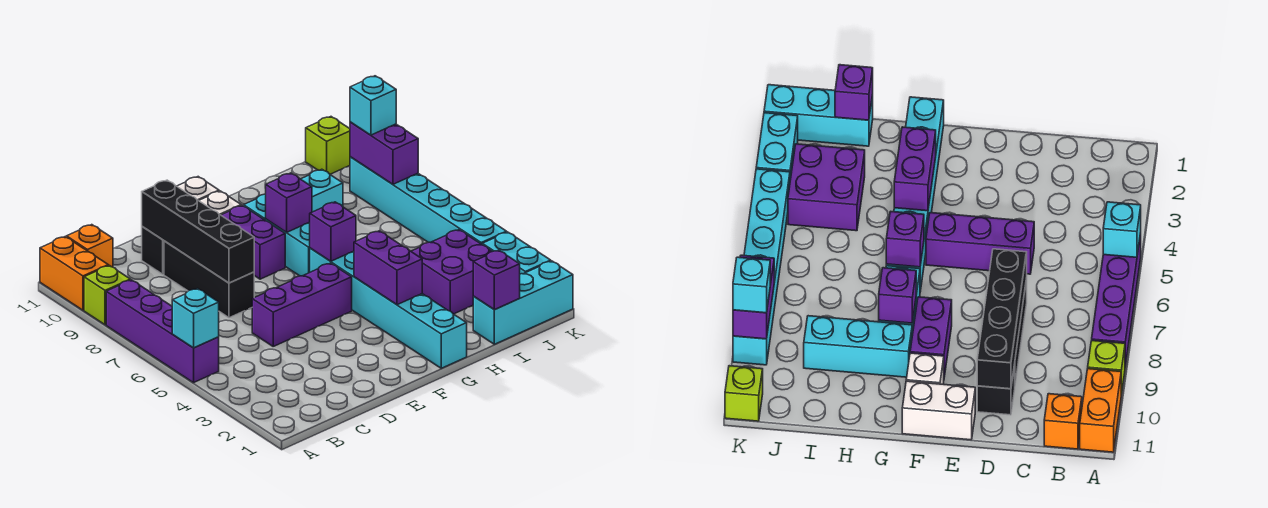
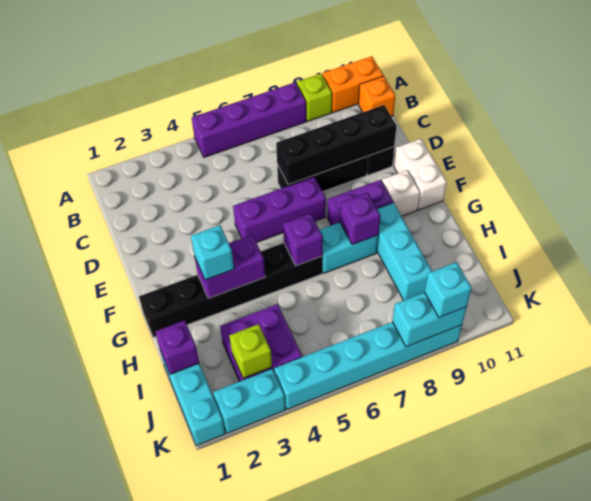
cyan 1x1 brick [172,289,219,348] -> cyan 1x1 brick moved to [191,225,234,280]
purple 1x3 brick [252,263,352,346] -> purple 1x3 brick turned to [233,177,326,243]
cyan 1x6 brick [310,248,467,368] -> black 1x6 brick [139,243,322,338]
purple 1x2 brick [350,122,418,184] -> cyan 1x2 brick [392,292,467,347]
lime 1x1 brick [306,117,350,174] -> lime 1x1 brick moved to [229,324,272,378]

